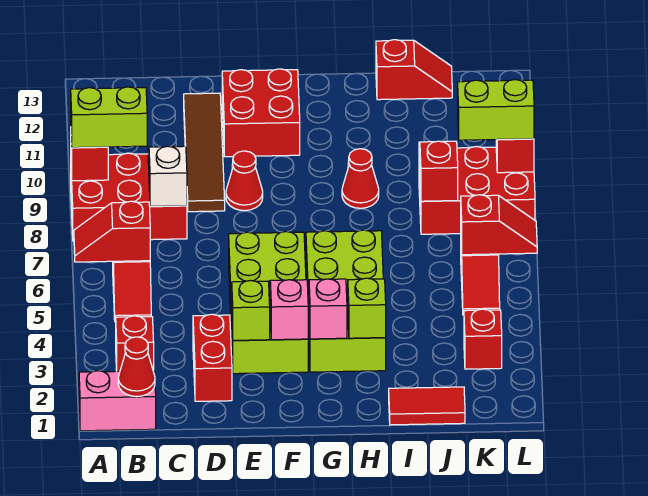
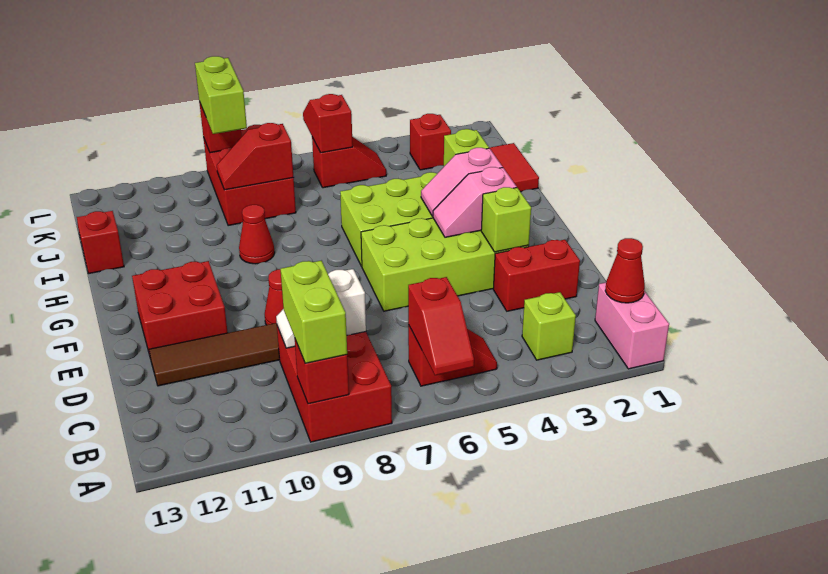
red 1x1 brick [116,316,154,371] -> lime 1x1 brick [522,292,576,360]

